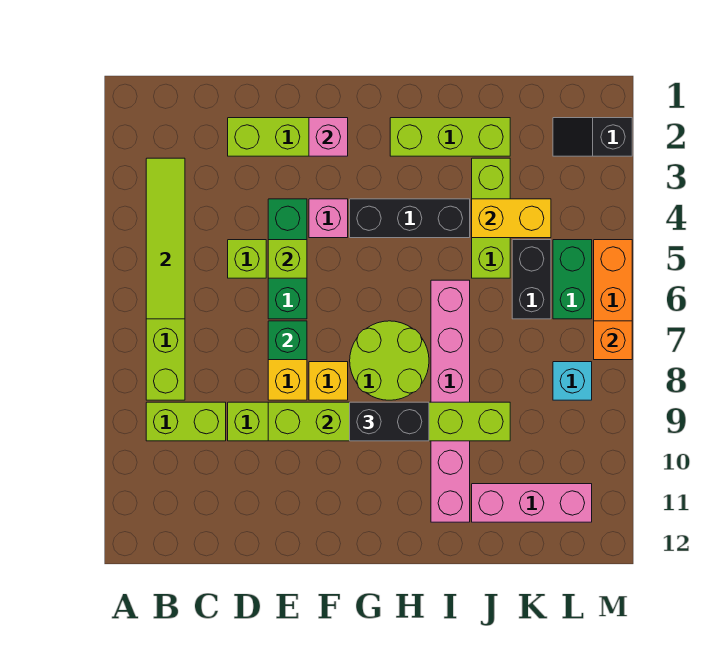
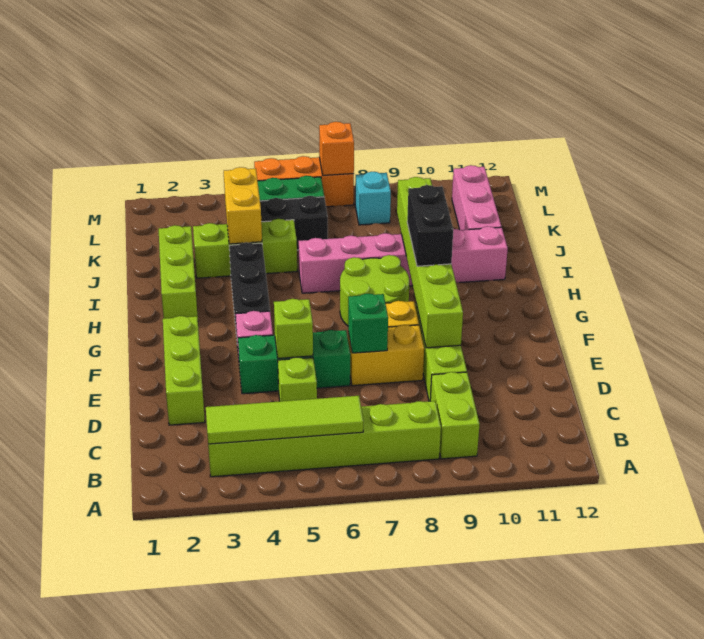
pink 1x1 brick [309,118,348,156] -> none
black 1x2 slope [553,118,632,156] -> none

